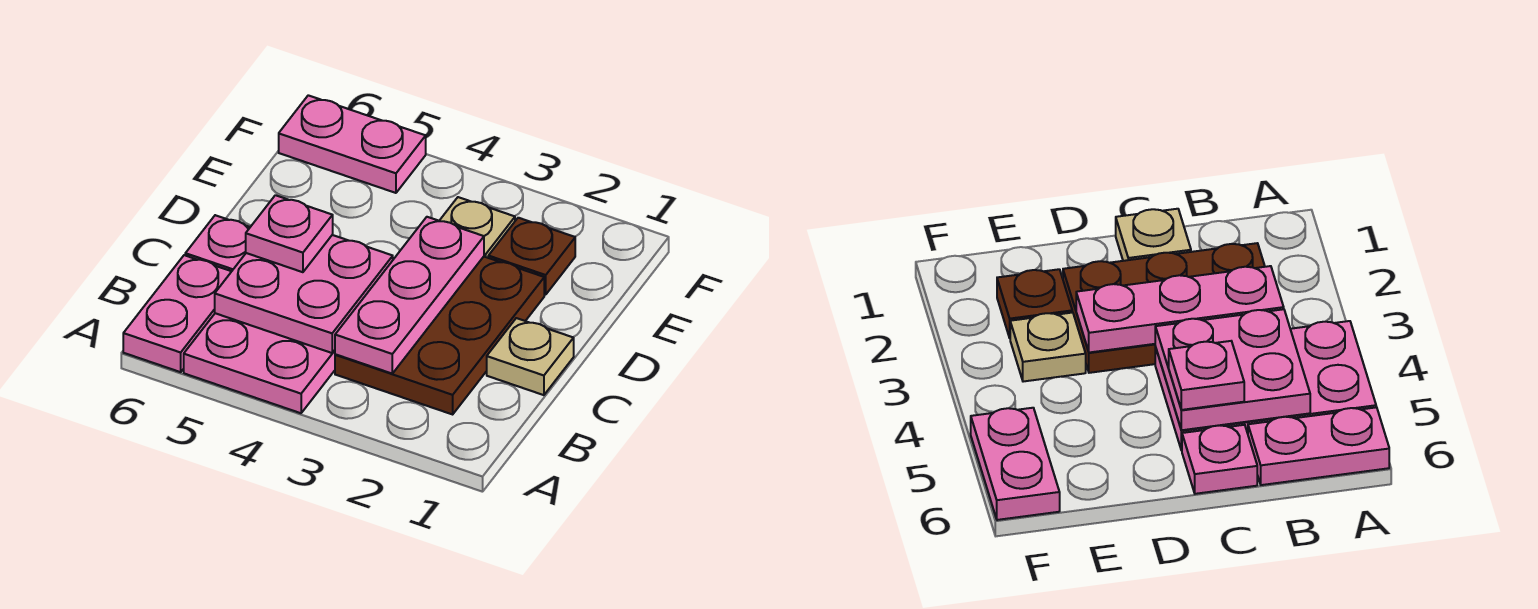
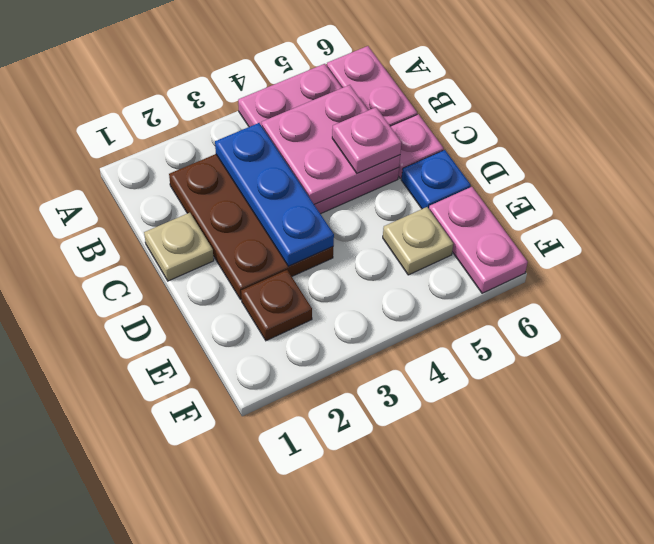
pink 1x3 plate [335,217,484,373] -> blue 1x3 plate [215,123,334,266]
none -> blue 1x1 plate [401,150,471,209]
tan 1x1 plate [439,197,515,258] -> tan 1x1 plate moved to [383,207,453,275]
pink 1x2 plate [279,95,426,193] -> pink 1x2 plate turned to [429,187,528,293]

